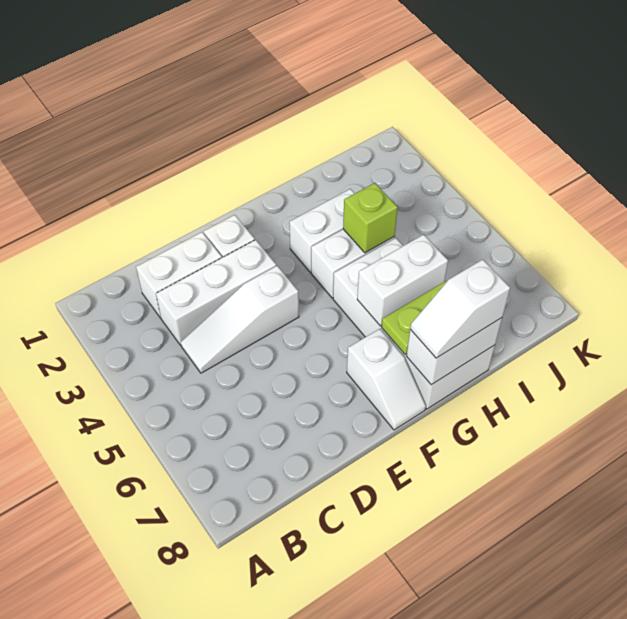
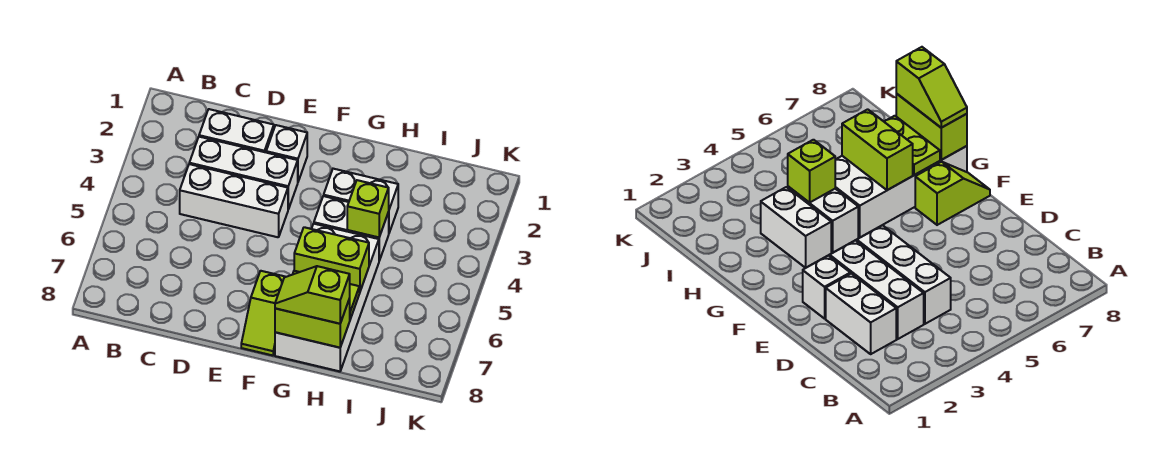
white 1x3 slope [181,266,299,373] -> white 1x3 brick [180,164,288,237]
white 1x2 slope [347,329,426,430] -> lime 1x2 slope [241,271,285,355]
white 1x2 brick [357,234,448,326] -> lime 1x2 brick [294,227,369,293]
white 1x2 brick [407,318,502,385] -> lime 1x2 brick [275,299,350,348]
white 1x2 slope [410,259,510,358] -> lime 1x2 slope [275,266,350,324]

